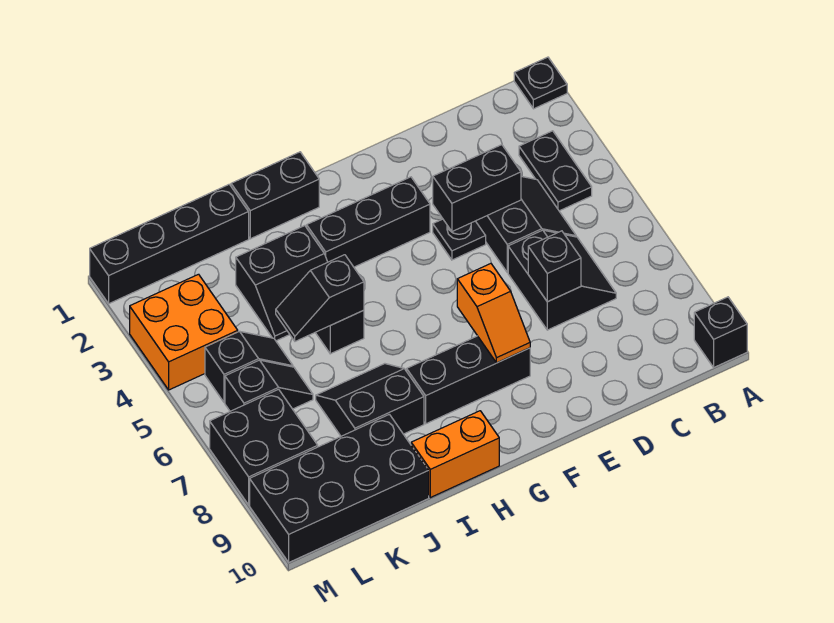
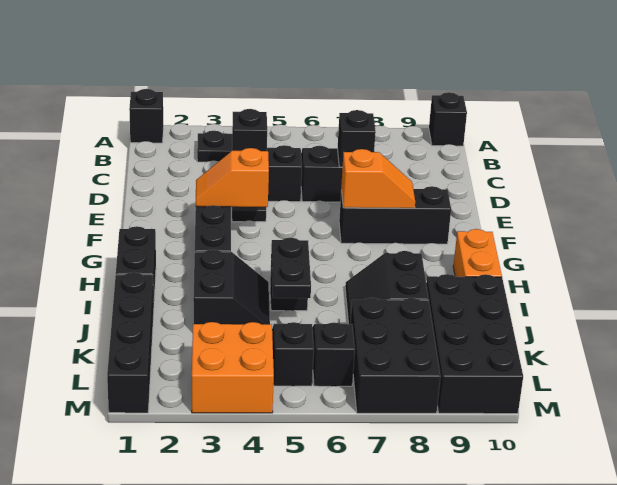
black 1x1 plate [514,57,567,109] -> black 1x1 brick [129,89,163,143]
black 1x2 brick [433,145,521,231] -> black 1x1 brick [232,109,267,151]
none -> orange 1x2 slope [196,148,269,207]
black 1x3 brick [407,336,530,424] -> black 1x3 brick turned to [339,186,451,244]
black 1x2 slope [276,255,364,341] -> black 1x2 plate [271,238,311,298]
black 2x2 brick [210,389,318,505] -> black 2x3 brick [351,298,441,413]

